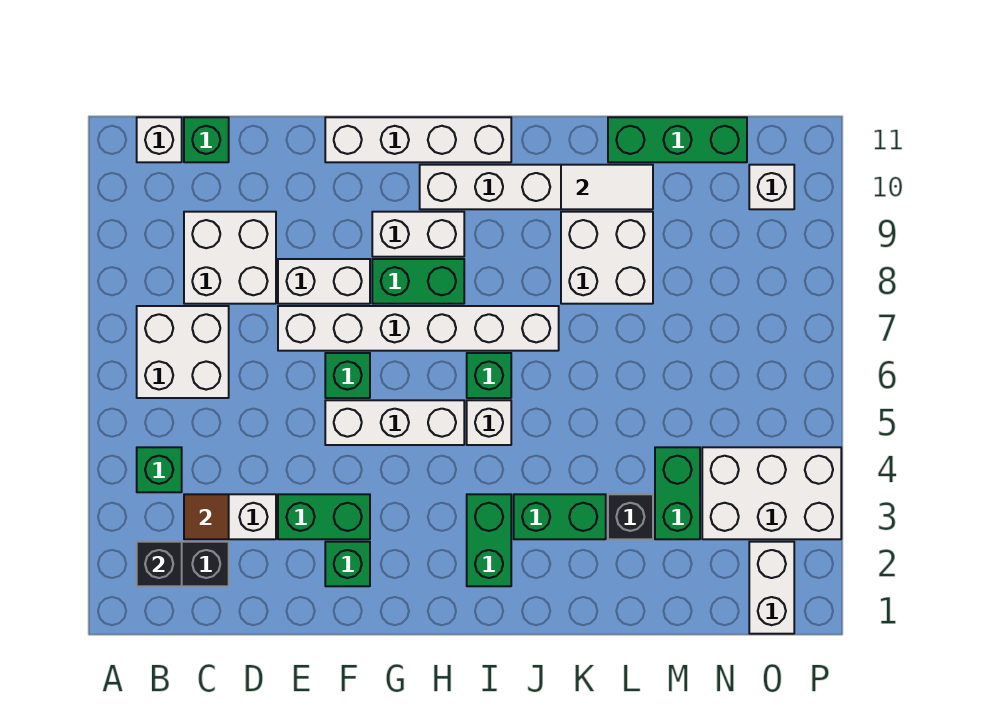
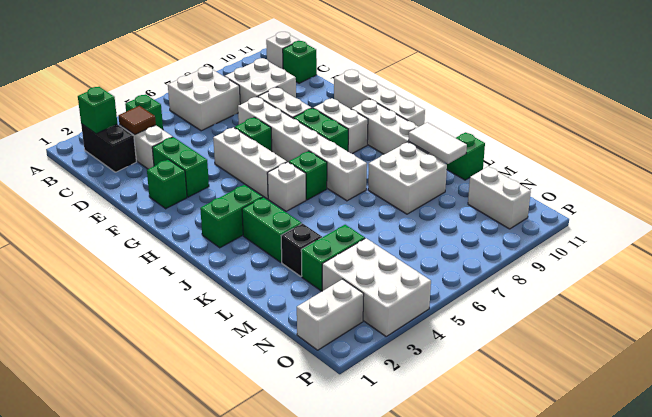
black 1x1 brick [137,542,182,586] -> green 1x1 brick [78,87,117,134]
green 1x3 brick [608,117,747,162] -> green 1x1 brick [446,132,485,180]
white 1x1 brick [749,165,794,209] -> white 1x2 brick [468,166,531,229]

